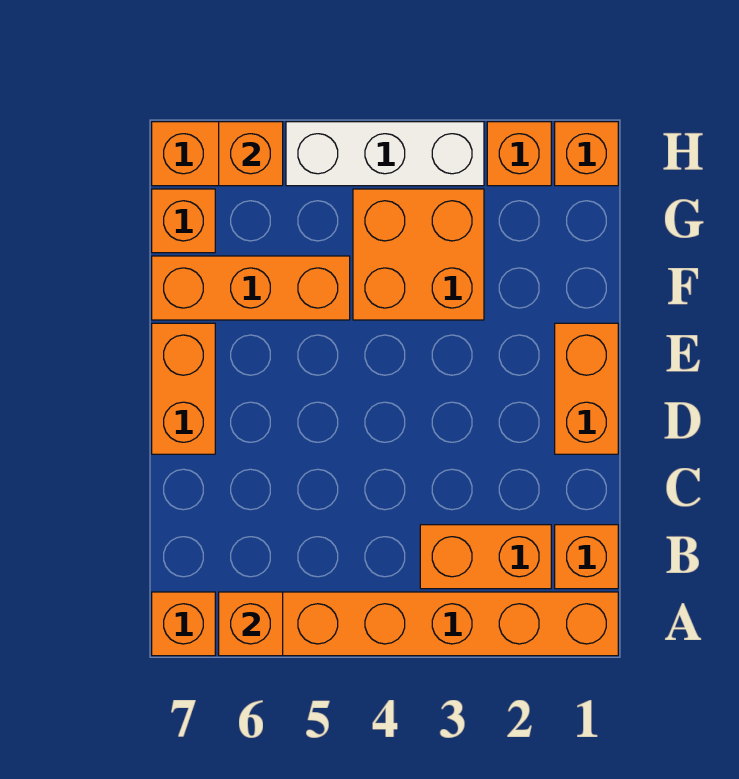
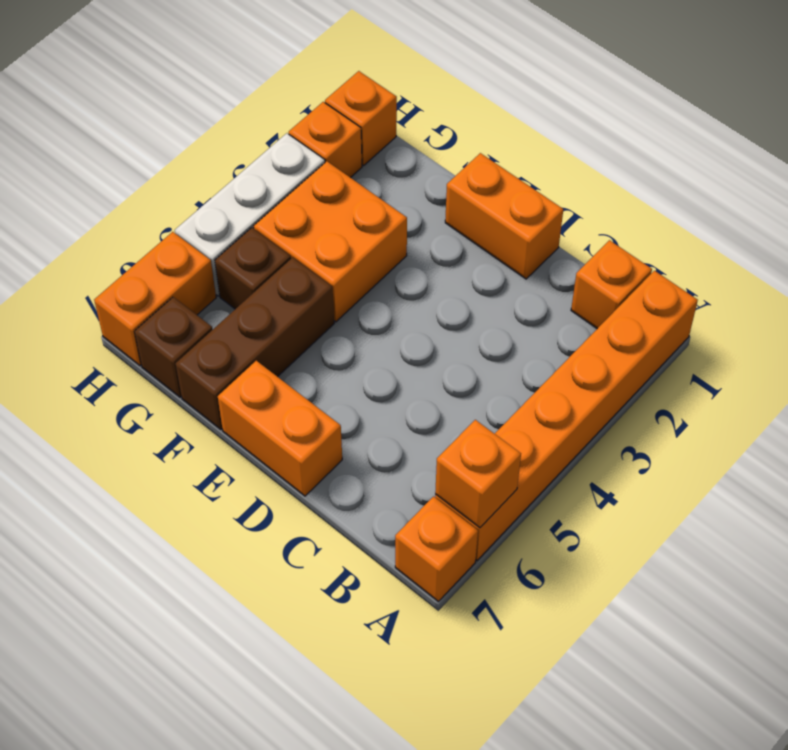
orange 1x2 brick [420,525,551,589] -> none
orange 1x3 brick [152,256,350,320] -> brown 1x3 brick [176,258,334,429]
none -> brown 1x1 brick [215,228,291,309]
orange 1x1 brick [152,189,215,253] -> brown 1x1 brick [134,297,213,397]
orange 1x1 brick [219,122,283,186] -> none

